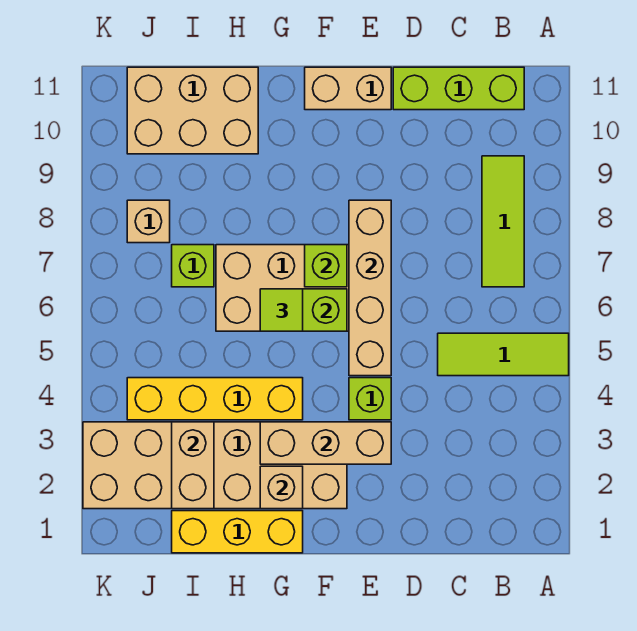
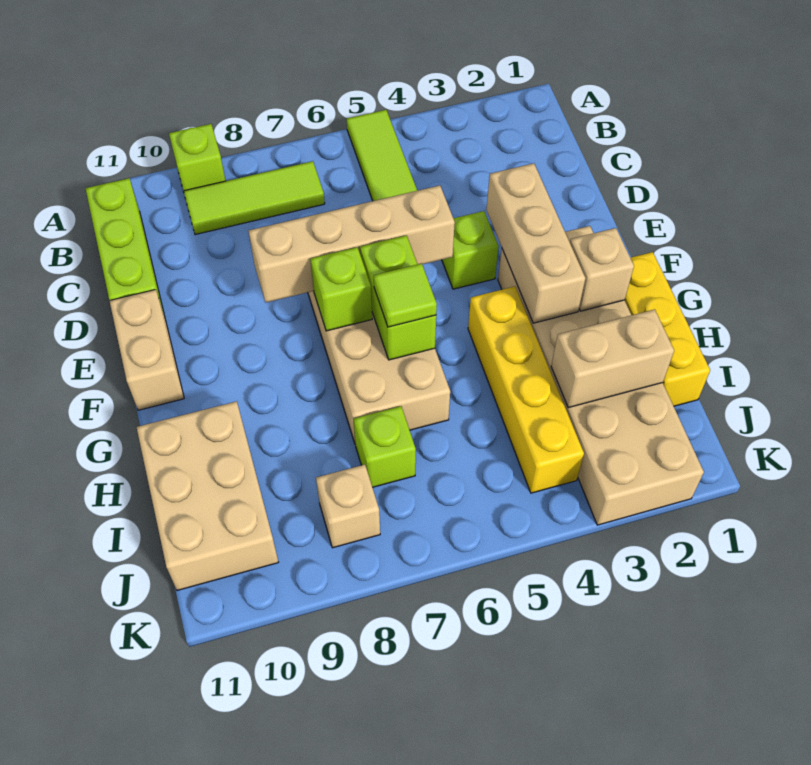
none -> lime 1x1 brick [169,124,225,191]

